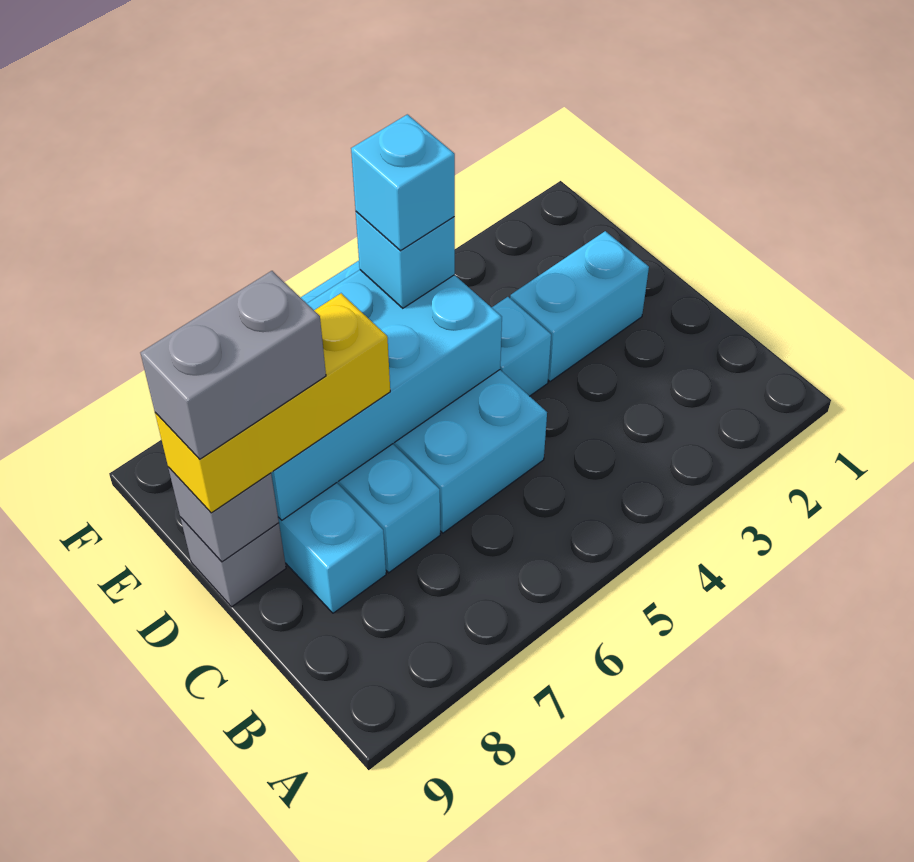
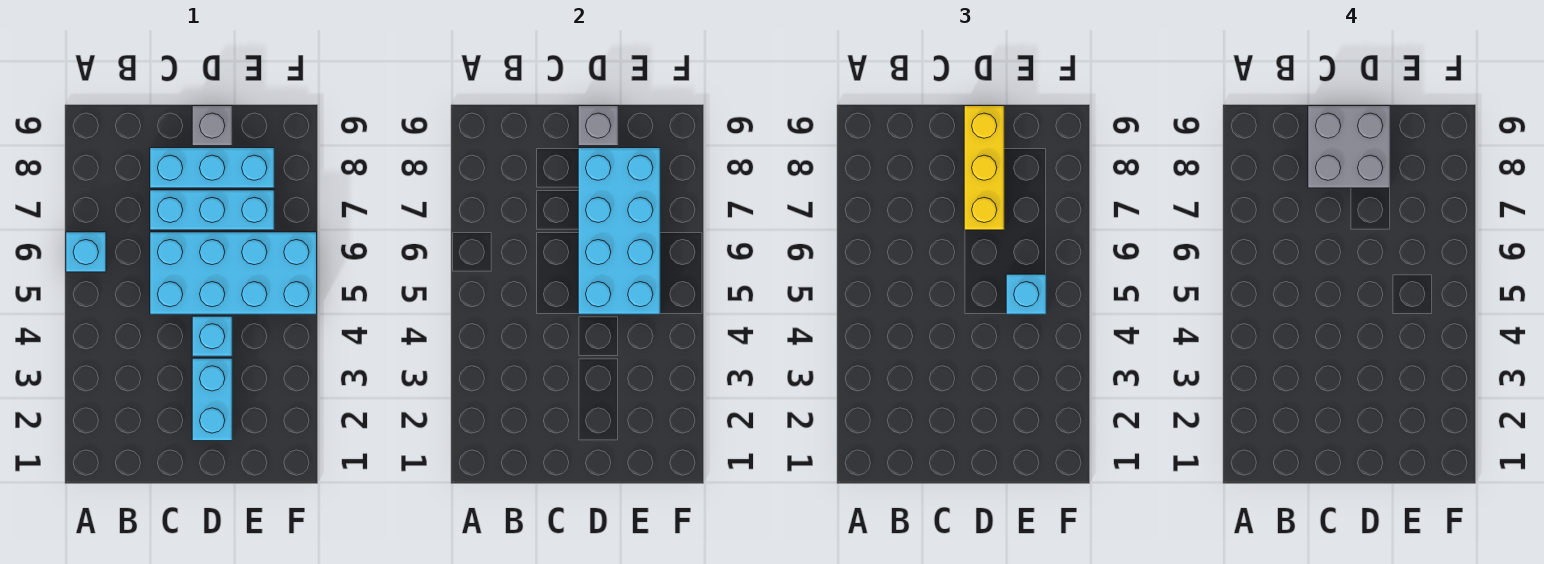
grey 1x2 brick [140,271,326,459] -> grey 2x2 brick [1308,106,1390,188]
cyan 1x1 brick [351,114,455,251] -> cyan 1x1 brick moved to [66,232,106,272]

